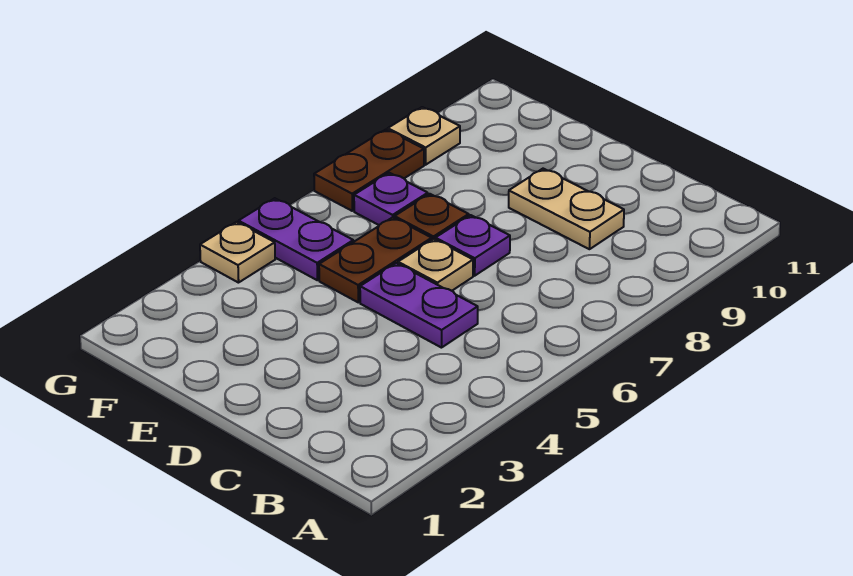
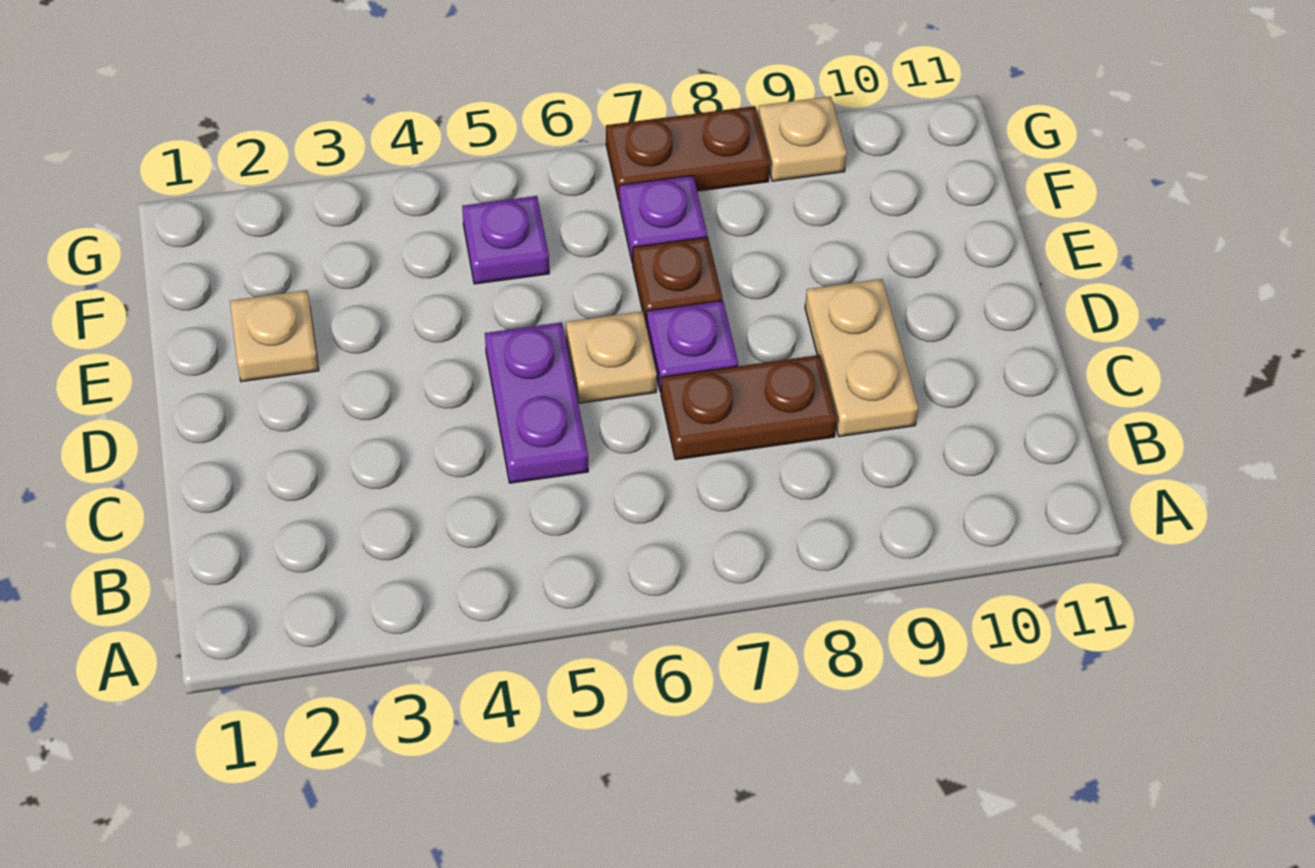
brown 1x2 plate [319,217,432,302] -> brown 1x2 plate moved to [661,355,837,460]
purple 1x2 plate [239,198,353,280] -> purple 1x1 plate [462,196,549,284]
tan 1x1 plate [200,222,275,283] -> tan 1x1 plate moved to [230,290,319,382]

